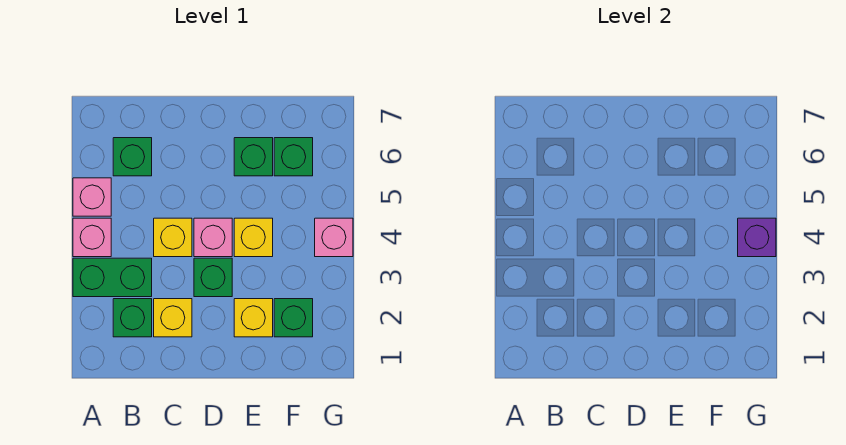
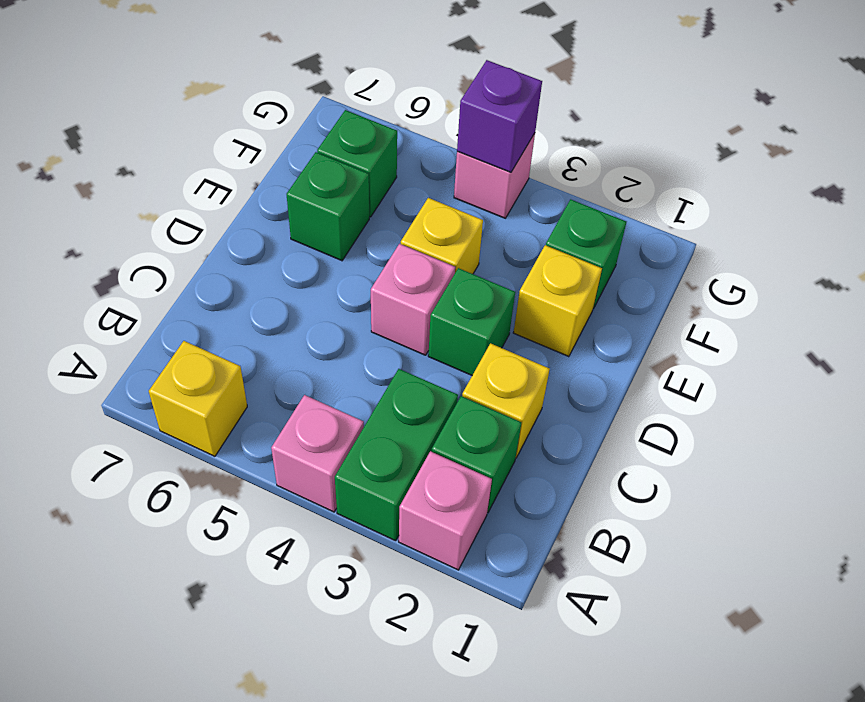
pink 1x1 brick [73,178,111,216] -> pink 1x1 brick moved to [399,451,492,570]
green 1x1 brick [113,138,152,176] -> none
yellow 1x1 brick [154,218,192,257] -> yellow 1x1 brick moved to [149,341,247,456]

